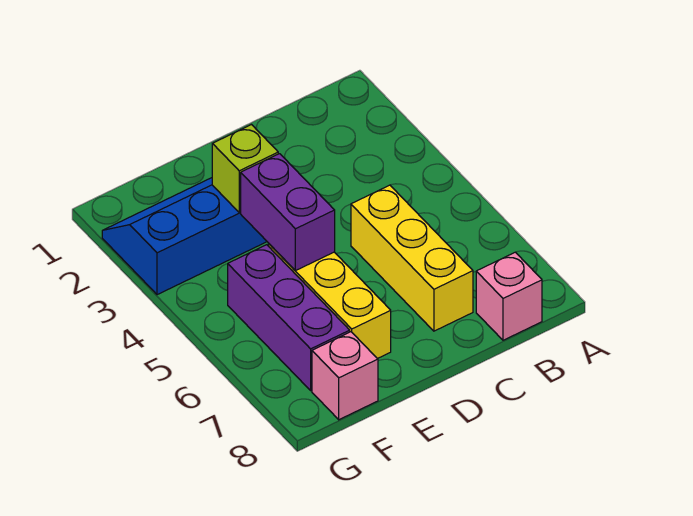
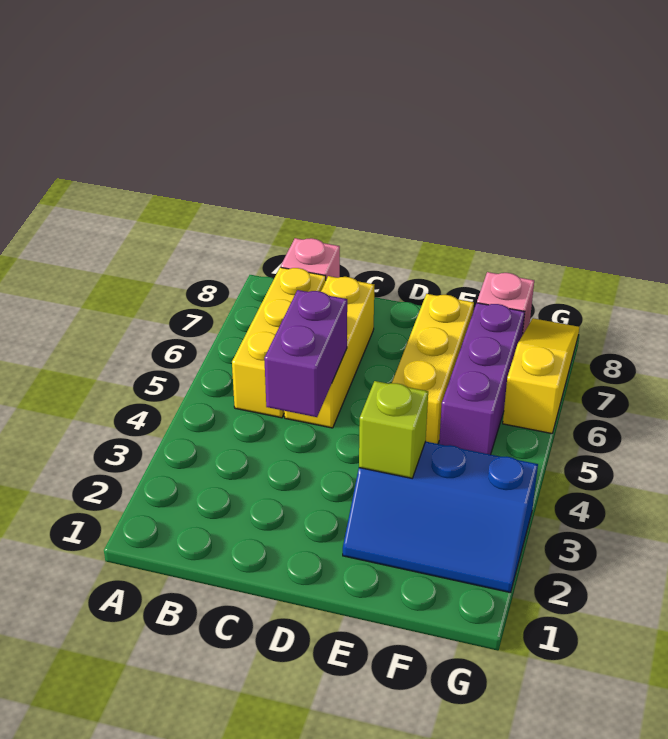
none -> yellow 1x3 brick [232,267,326,418]
purple 1x2 brick [240,154,335,271] -> purple 1x2 brick moved to [264,290,347,417]
none -> yellow 1x3 slope [503,318,579,433]

